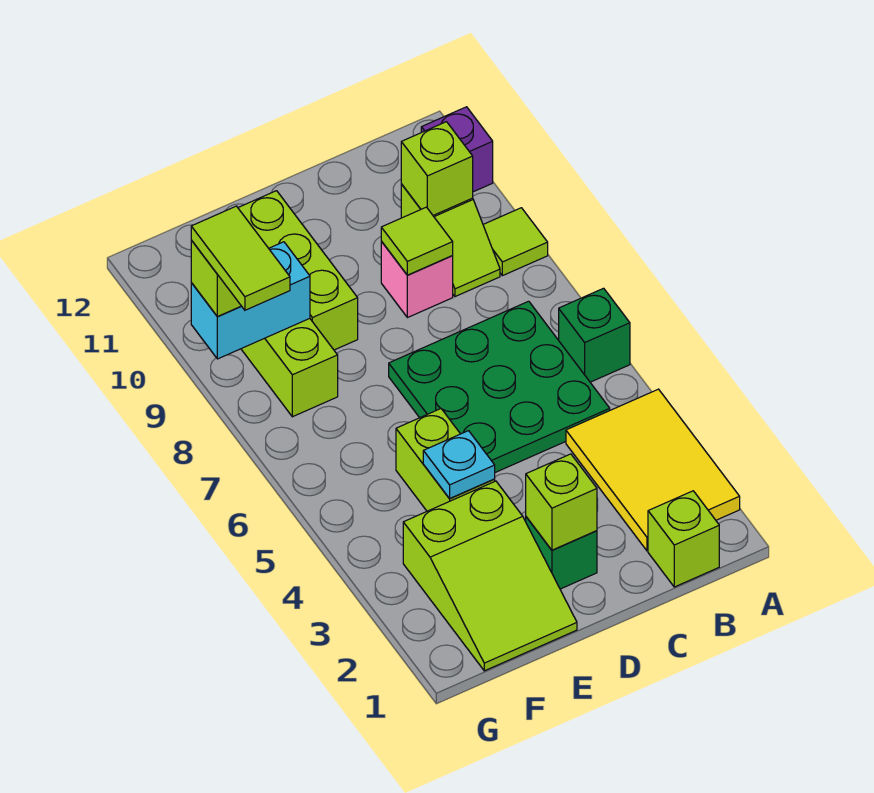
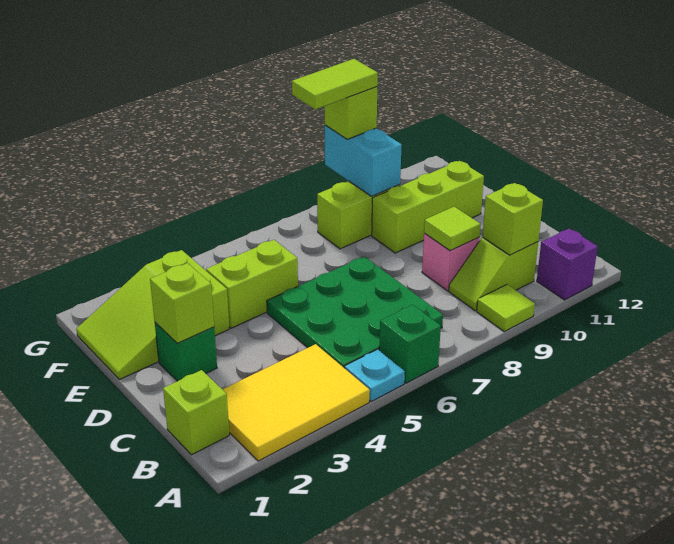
cyan 1x1 plate [423,431,495,499] -> cyan 1x1 plate moved to [344,349,405,402]

